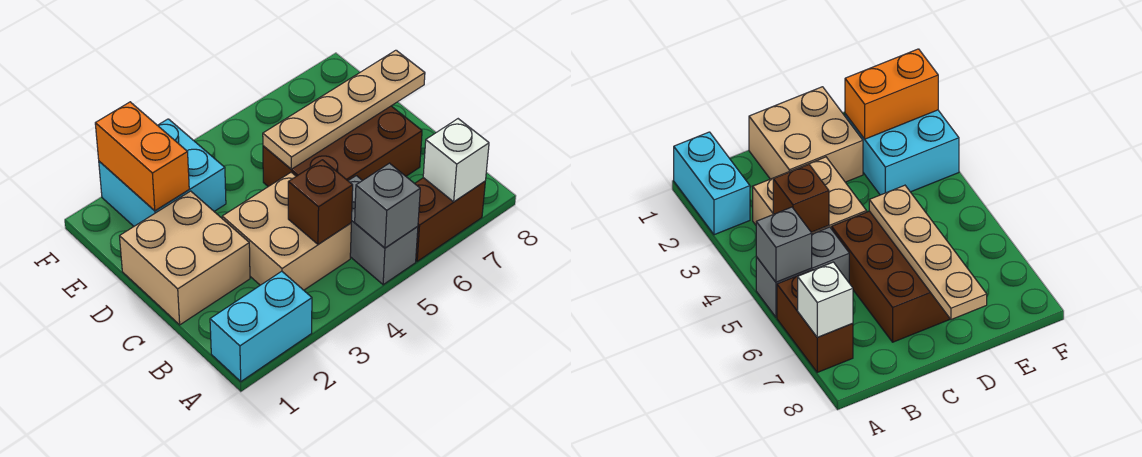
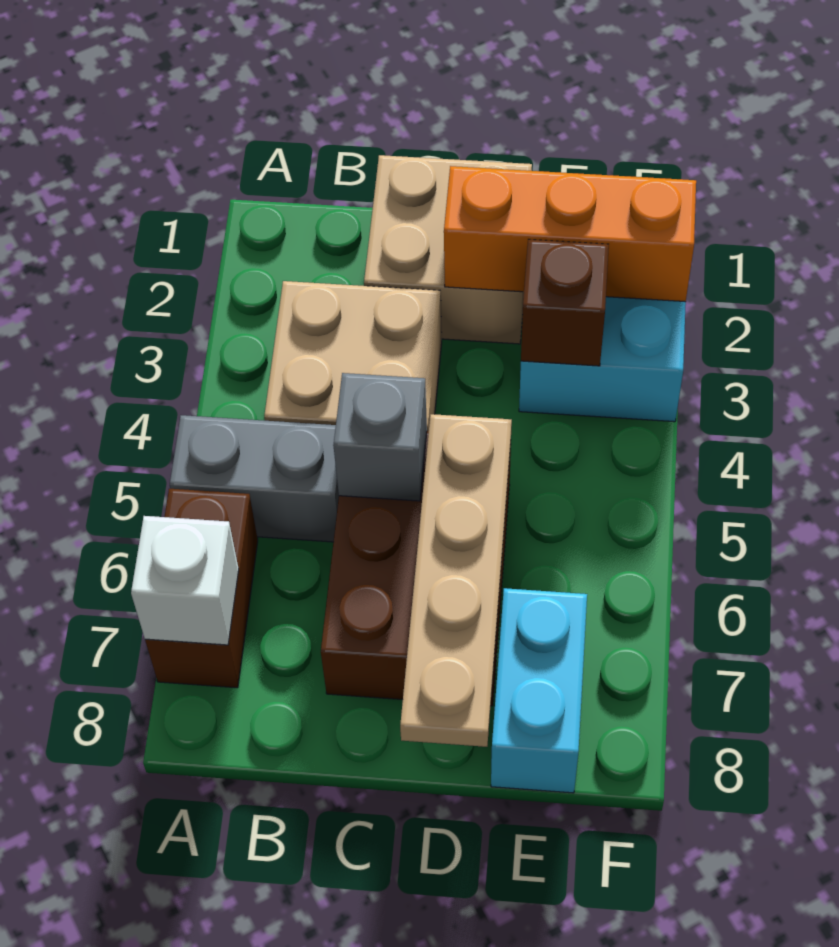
cyan 1x2 brick [210,271,312,381] -> cyan 1x2 brick moved to [491,588,587,793]
grey 1x1 brick [355,163,420,248] -> grey 1x1 brick moved to [333,373,427,501]
brown 1x1 brick [288,160,353,244] -> brown 1x1 brick moved to [521,239,609,366]
orange 1x2 brick [95,102,189,211] -> orange 1x3 brick [444,166,696,302]

